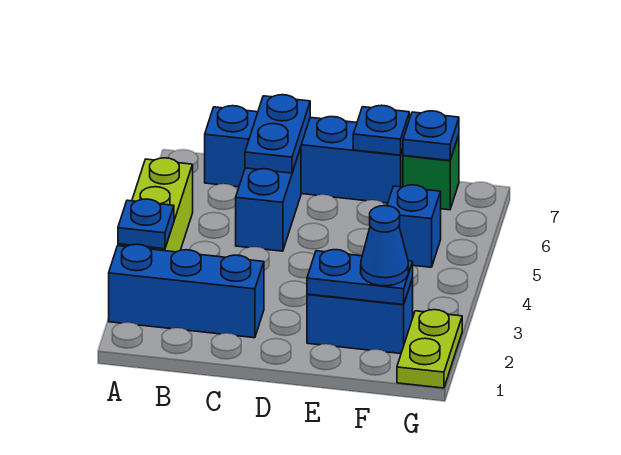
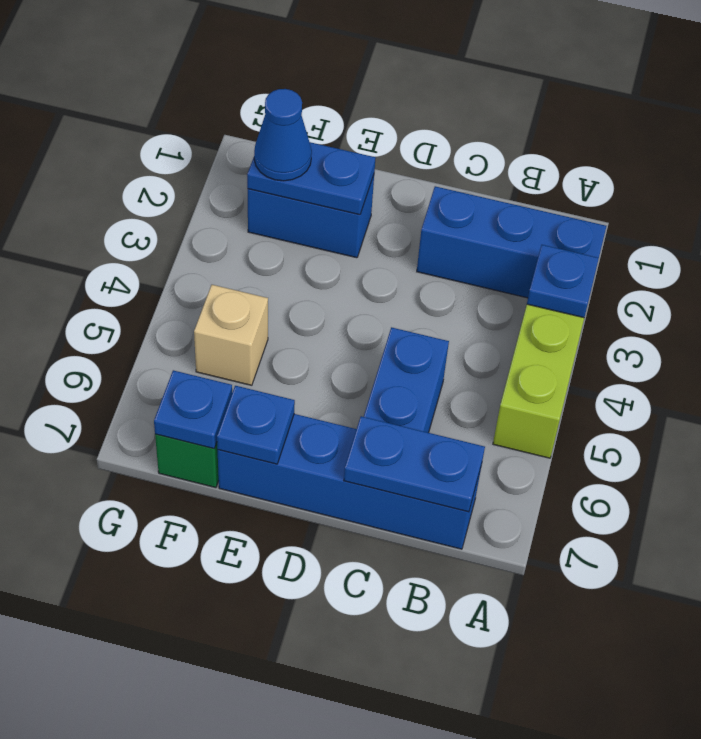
blue 1x2 plate [245,95,310,173] -> blue 1x2 plate turned to [344,416,485,512]
blue 1x1 brick [387,185,441,267] -> tan 1x1 brick [194,285,268,385]
lime 1x2 plate [397,310,462,388] -> none

